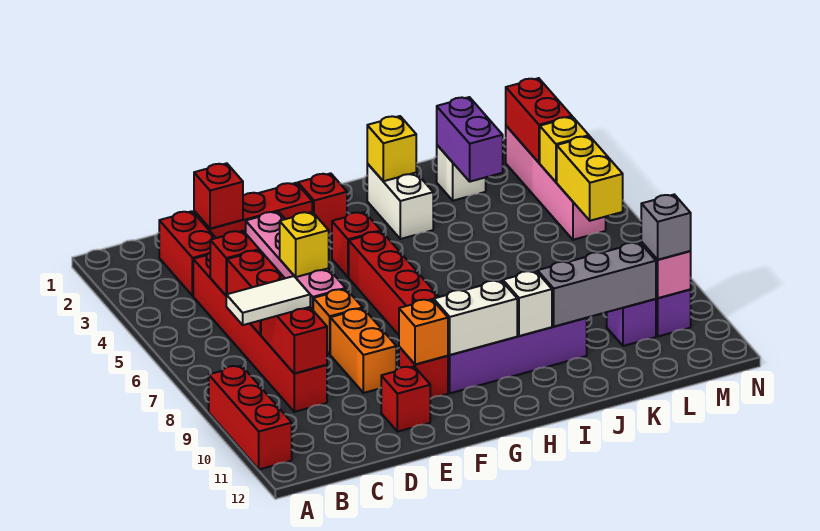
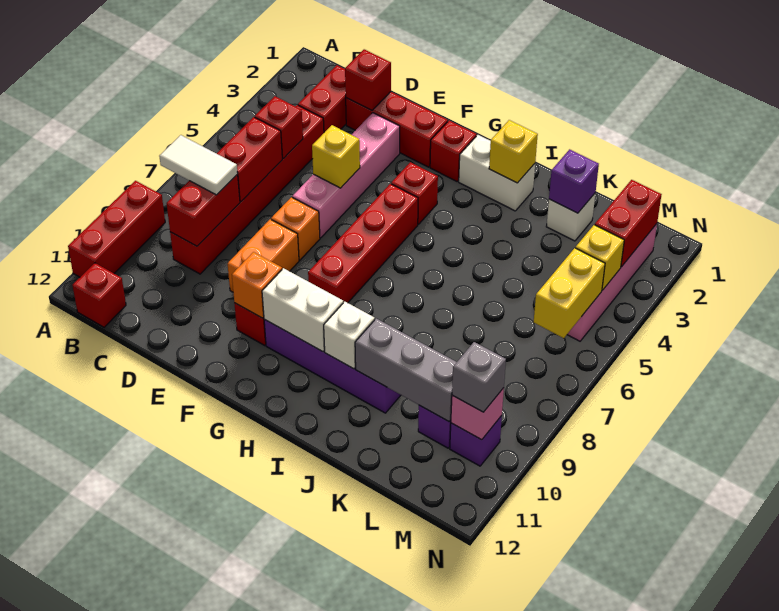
red 1x1 brick [381,367,430,432] -> red 1x1 brick moved to [72,263,126,327]
white 1x2 brick [367,164,433,239] -> white 1x2 brick turned to [459,135,535,211]
purple 1x2 brick [437,97,503,182] -> purple 1x1 brick [549,149,599,213]

